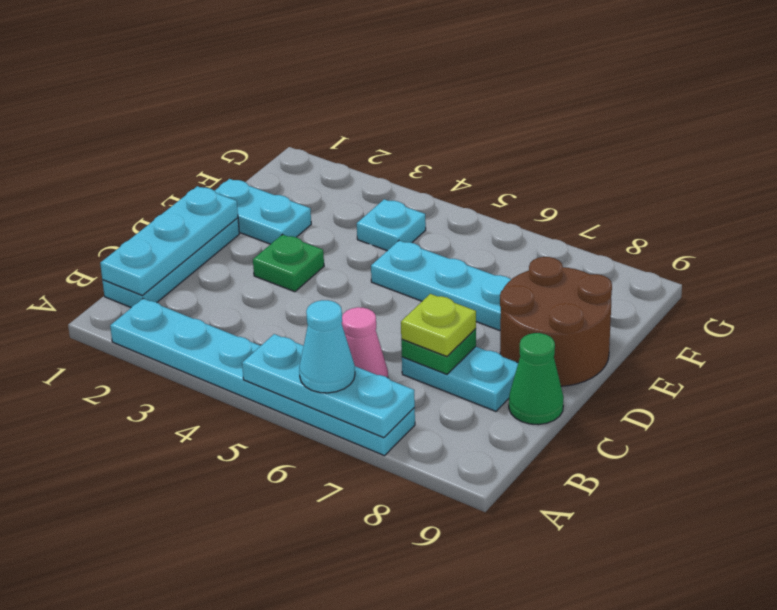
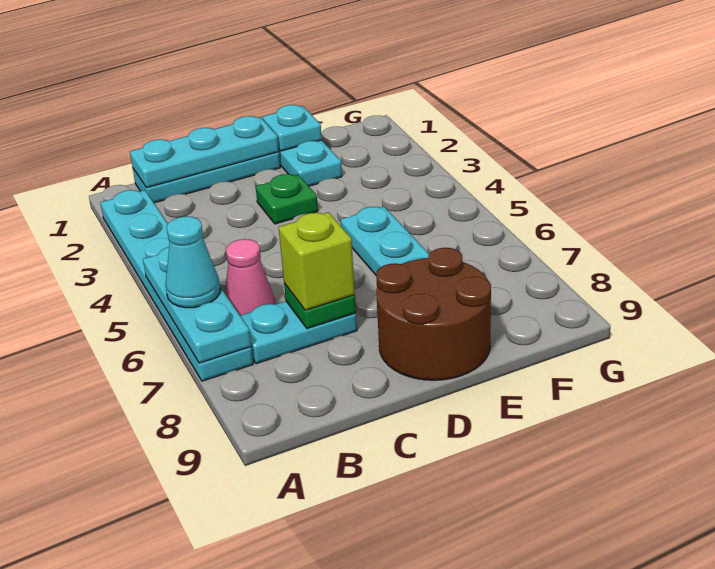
cyan 1x2 plate [402,347,518,411] -> cyan 1x2 plate turned to [240,301,357,364]
lime 1x1 plate [401,294,476,357] -> lime 1x1 brick [279,212,355,310]
green 1x1 cone [509,333,564,425] -> none
cyan 1x1 plate [357,199,426,251] -> cyan 1x1 plate moved to [263,105,322,151]

